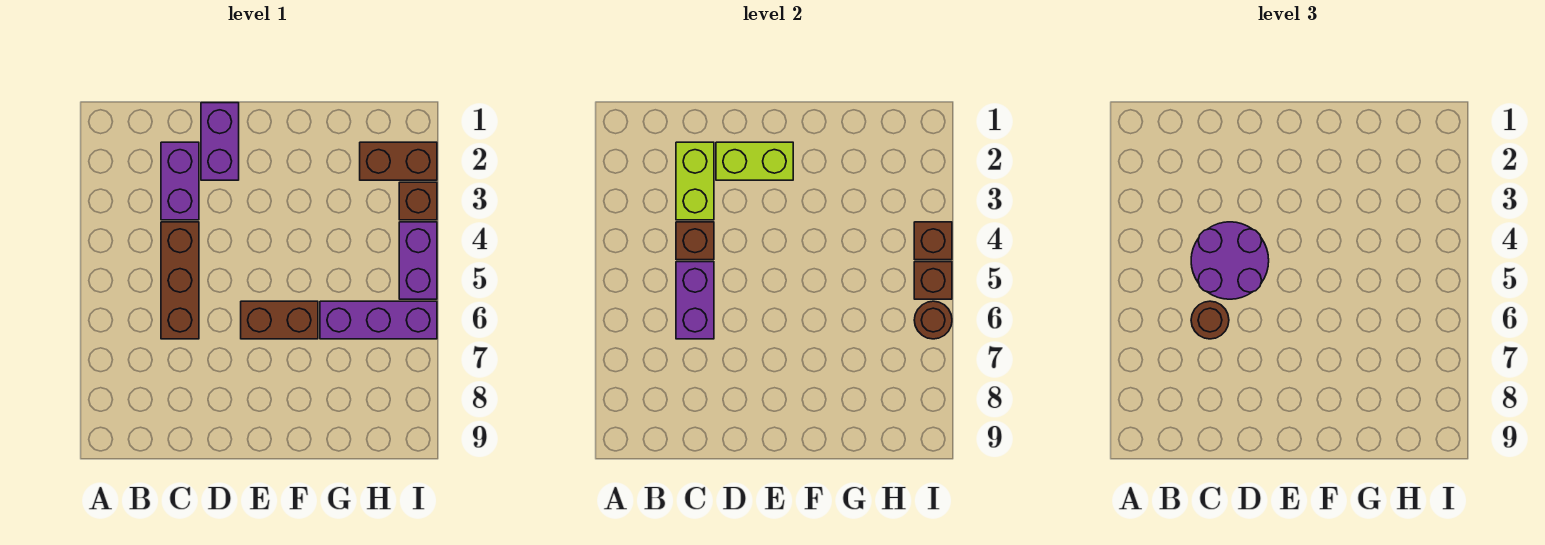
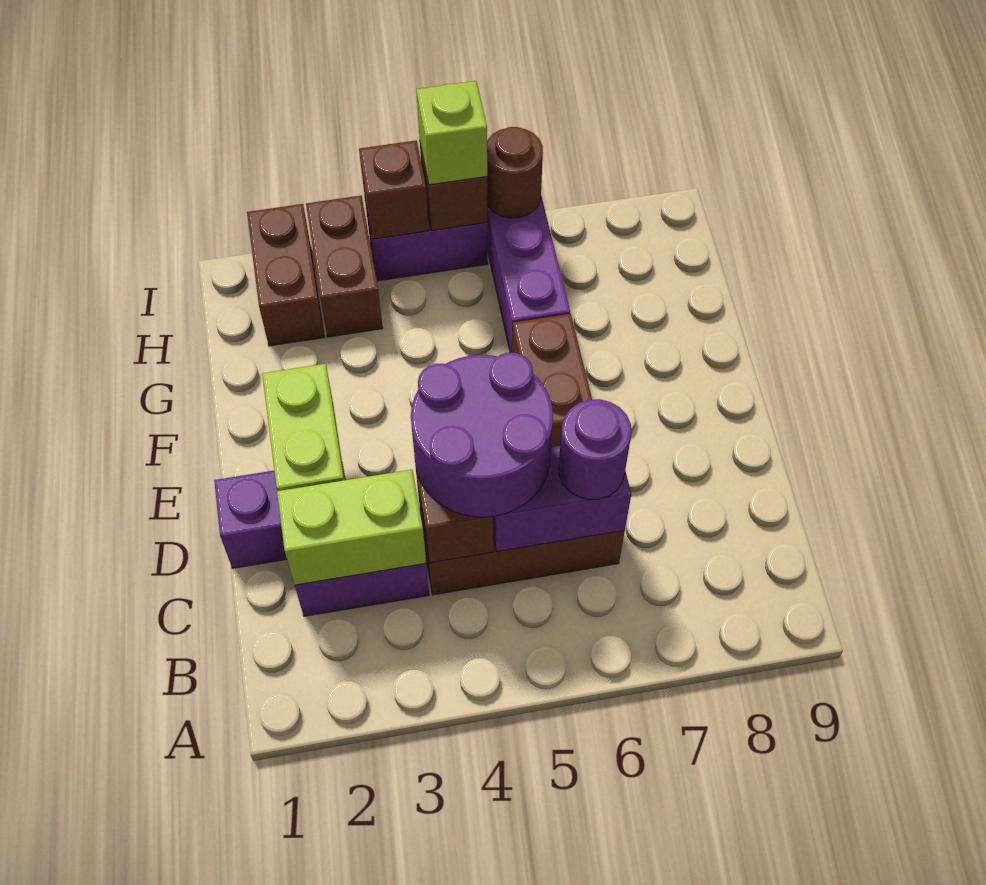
brown 1x1 round brick [1191,301,1229,339] -> purple 1x1 round brick [559,399,631,499]
brown 1x1 brick [399,182,437,220] -> brown 1x2 brick [306,196,383,337]
none -> lime 1x1 brick [416,81,487,185]

